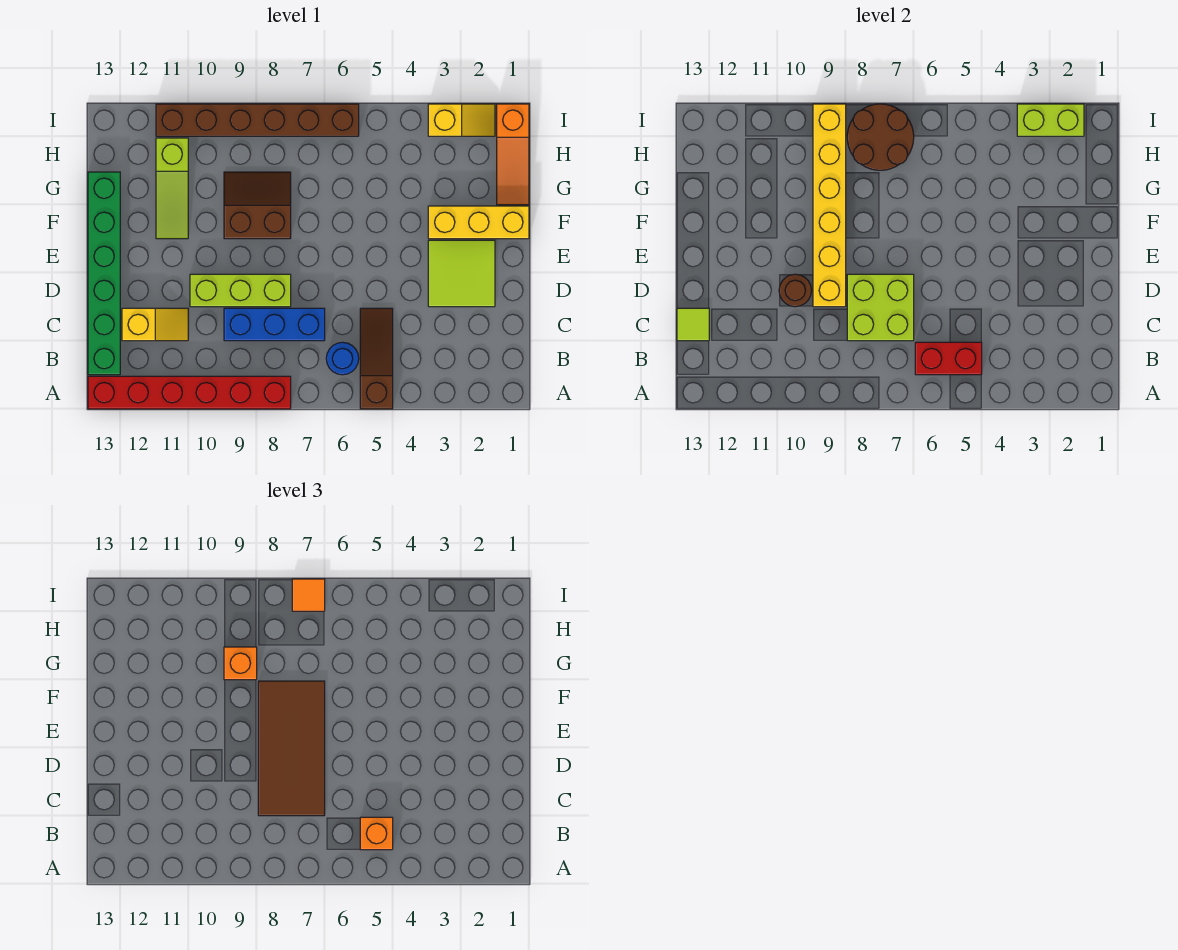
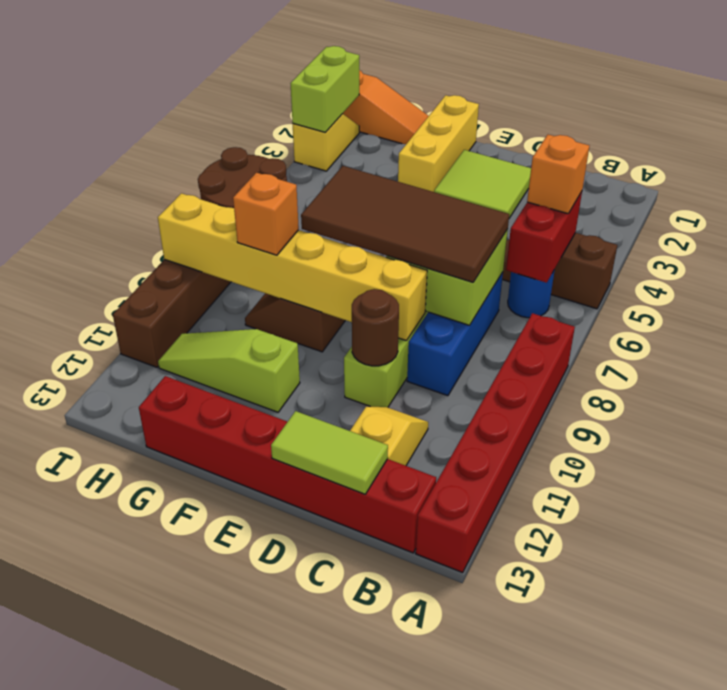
green 1x6 brick [88,172,120,375] -> red 1x6 brick [139,376,436,553]
lime 1x1 tile [677,308,709,341] -> lime 1x2 tile [271,411,388,494]
lime 1x3 slope [156,138,188,239] -> lime 1x3 slope turned to [158,329,300,412]
orange 1x1 tile [292,579,325,611] -> none

